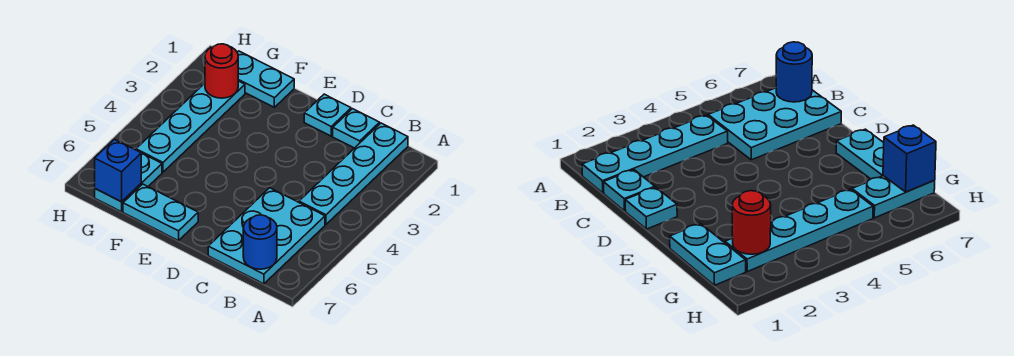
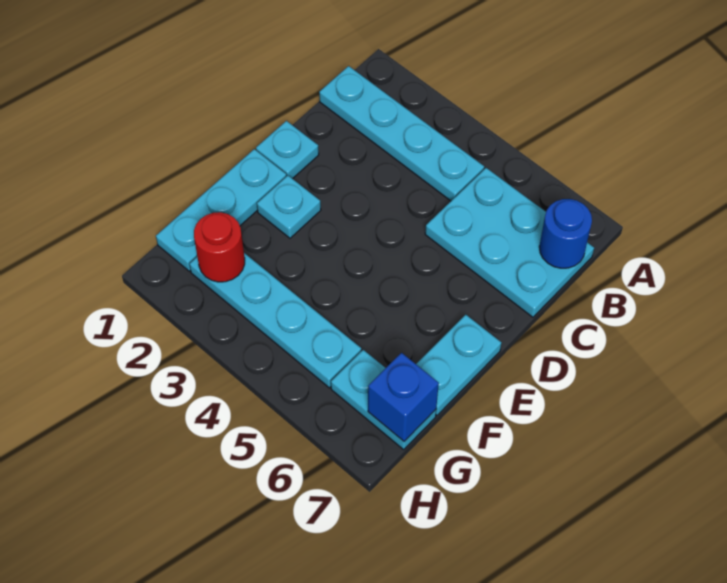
cyan 1x1 plate [333,109,380,148] -> cyan 1x1 plate moved to [257,176,321,238]
cyan 1x2 plate [237,51,294,107] -> cyan 1x3 plate [156,149,286,271]

